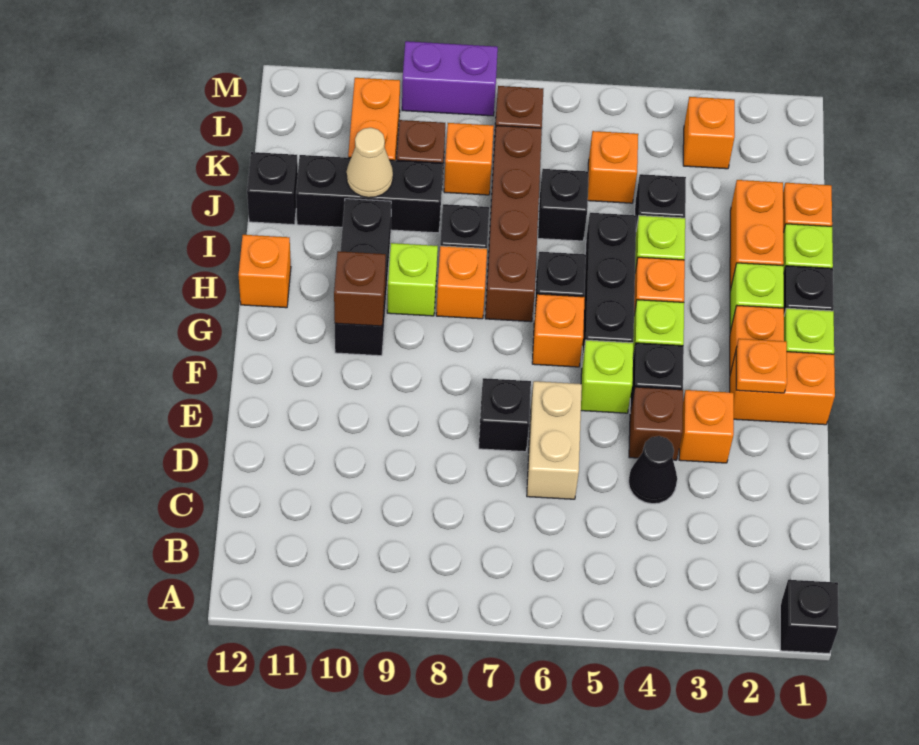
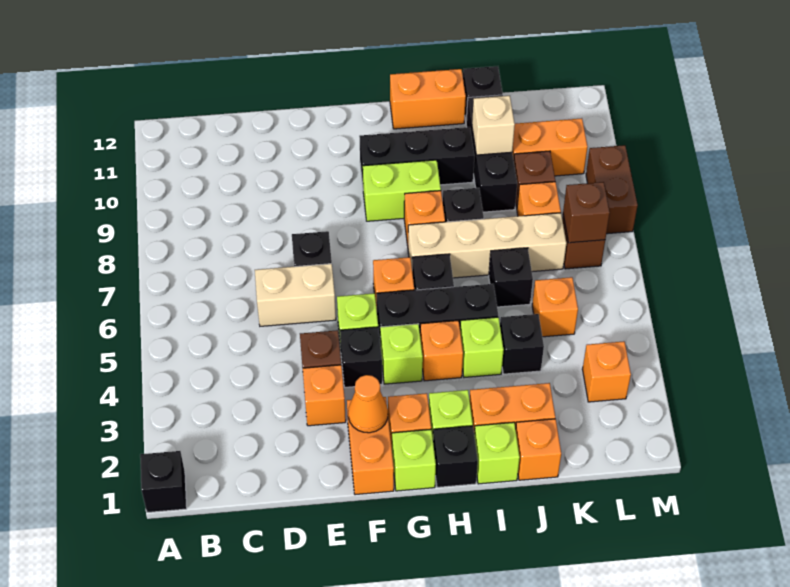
black 1x1 cone [629,436,677,504] -> none
orange 1x1 plate [736,339,787,393] -> orange 1x1 cone [348,375,388,433]
brown 1x1 brick [334,251,386,326] -> brown 1x1 brick moved to [563,182,610,243]
brown 1x4 brick [485,126,542,322] -> tan 1x4 brick [408,213,566,278]
lime 1x1 brick [387,243,438,316] -> lime 1x2 brick [363,160,441,221]
orange 1x1 brick [239,235,291,308] -> orange 1x2 brick [390,69,466,129]
tan 1x1 cone [346,128,393,198] -> tan 1x1 brick [472,96,515,155]
purple 1x2 brick [402,41,498,116] -> brown 1x2 brick [586,145,638,234]

